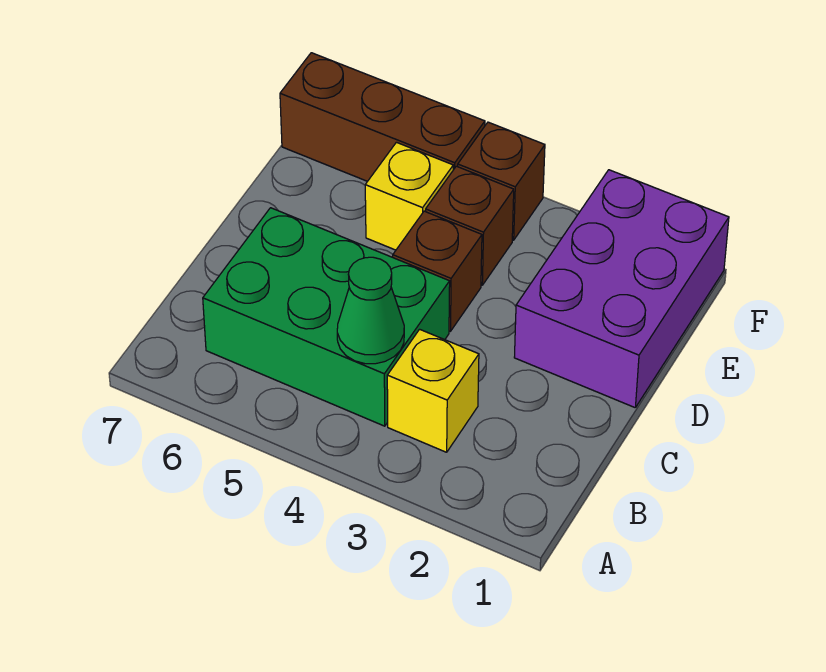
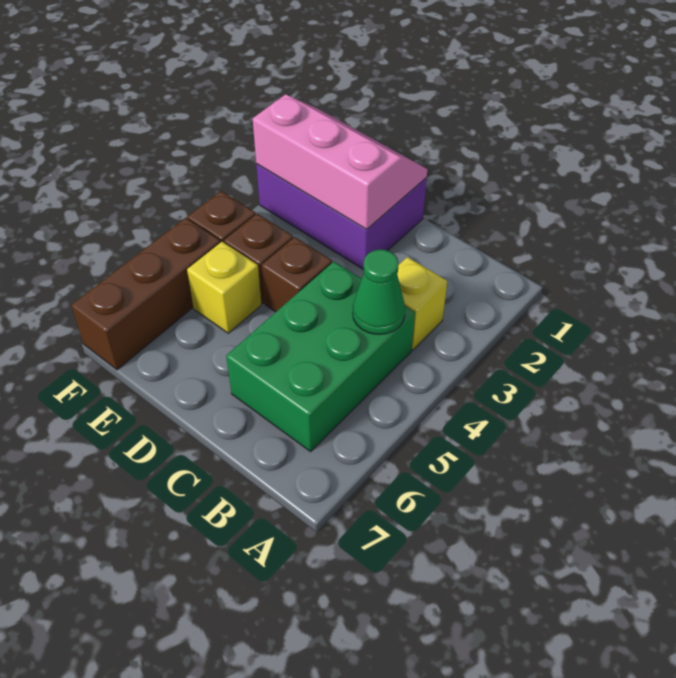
none -> pink 2x3 slope [253,95,428,230]

